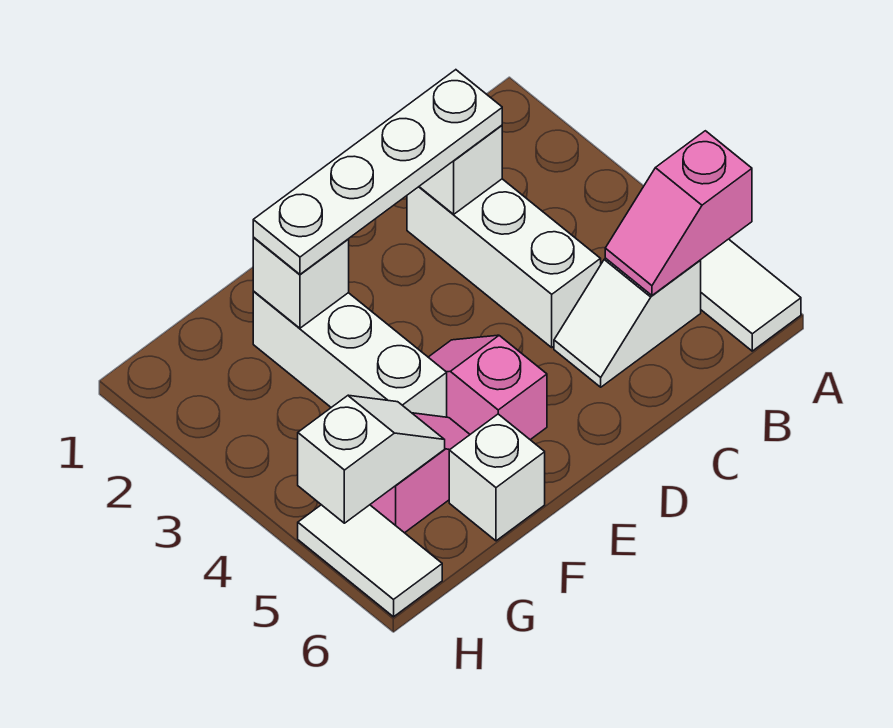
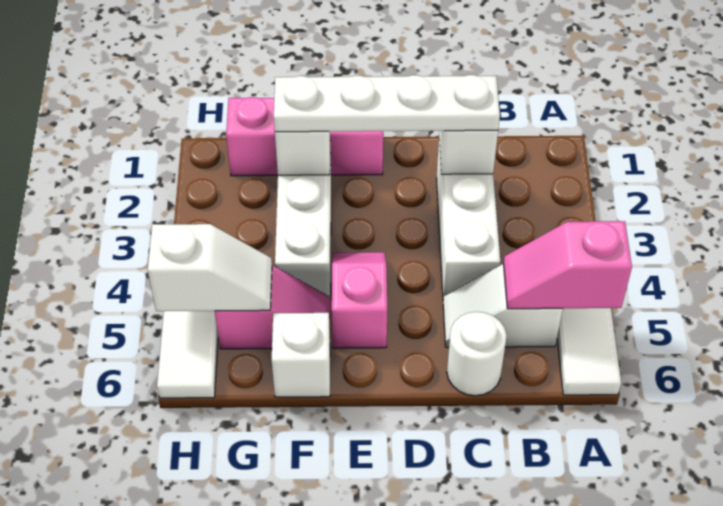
none -> white 1x1 round brick [447,312,507,396]
none -> pink 1x3 brick [226,97,383,176]

